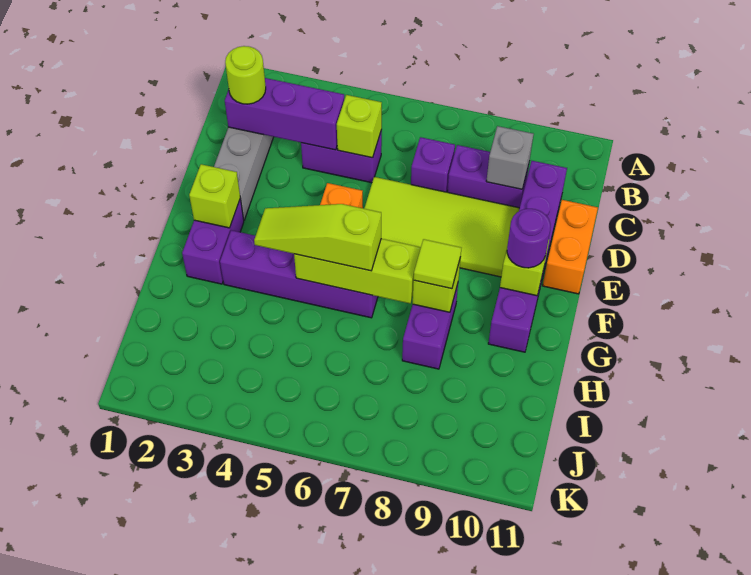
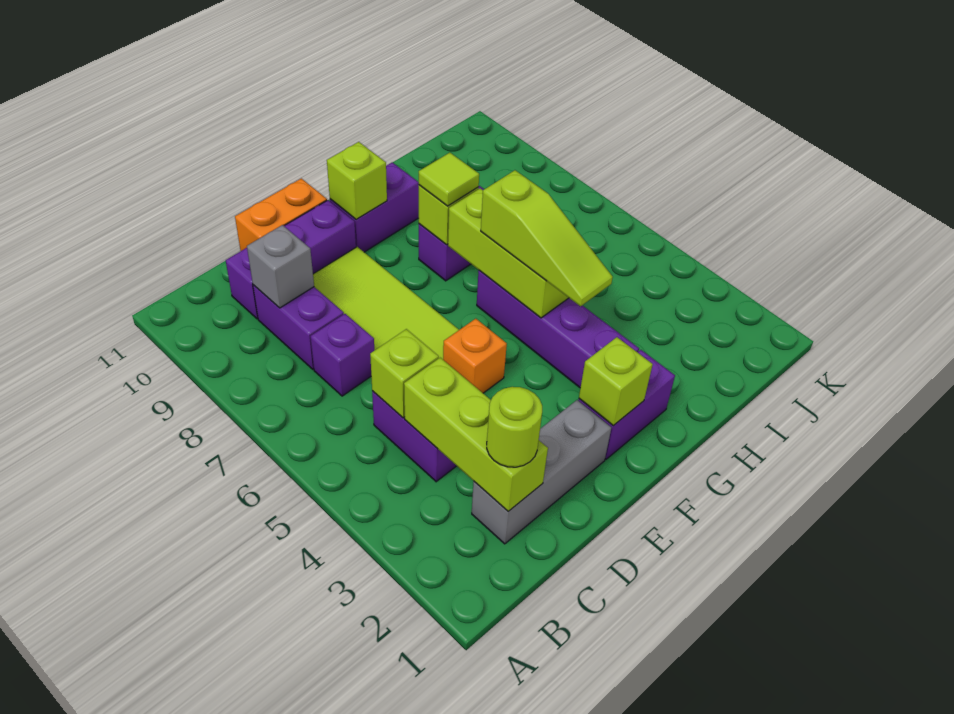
purple 1x3 brick [225,78,344,150] -> lime 1x3 brick [404,358,548,511]
purple 1x1 round brick [507,209,551,268] -> none

